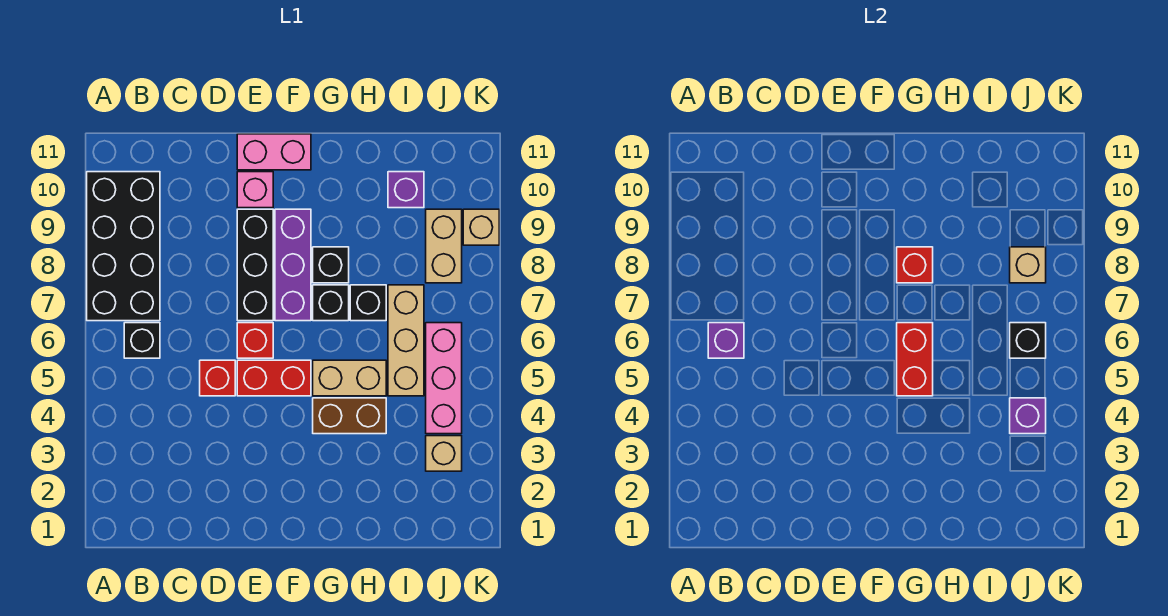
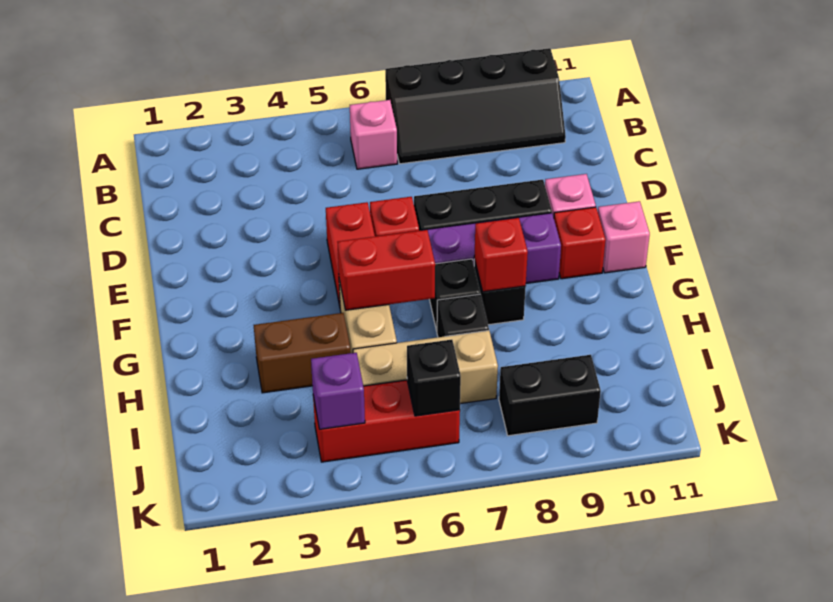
black 2x4 brick [87,172,160,321] -> black 2x4 slope [385,48,566,164]
black 1x1 brick [124,323,160,358] -> pink 1x1 brick [350,100,397,169]
purple 1x1 brick [708,323,744,358] -> none
red 1x1 brick [200,360,235,396] -> red 1x1 brick moved to [554,207,606,279]
pink 1x2 brick [237,134,311,170] -> pink 1x1 brick [598,201,650,273]
brown 1x2 brick [313,398,386,434] -> brown 1x2 brick turned to [254,313,351,393]
purple 1x1 brick [388,172,424,208] -> none
tan 1x1 brick [426,436,462,471] -> none
pink 1x3 brick [426,323,462,434] -> red 1x3 brick [313,380,460,462]
tan 1x2 brick [426,209,462,283] -> black 1x2 brick [499,355,601,436]
tan 1x1 brick [1010,247,1046,283] -> none
tan 1x1 brick [463,209,499,245] -> none

